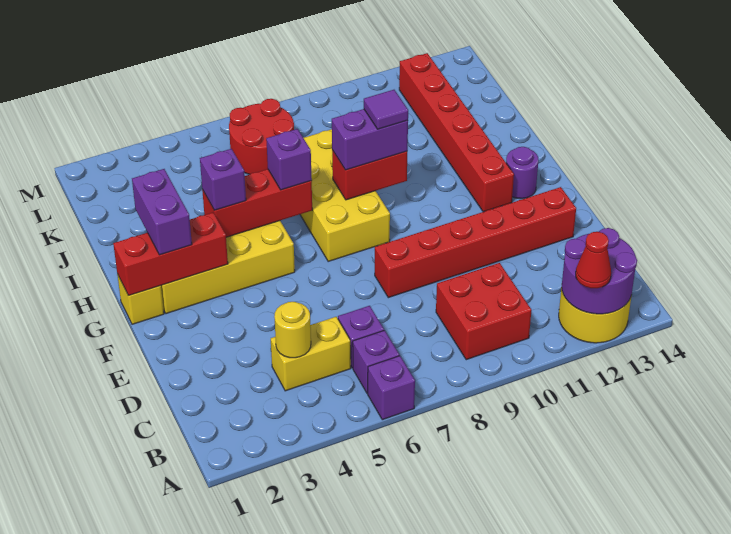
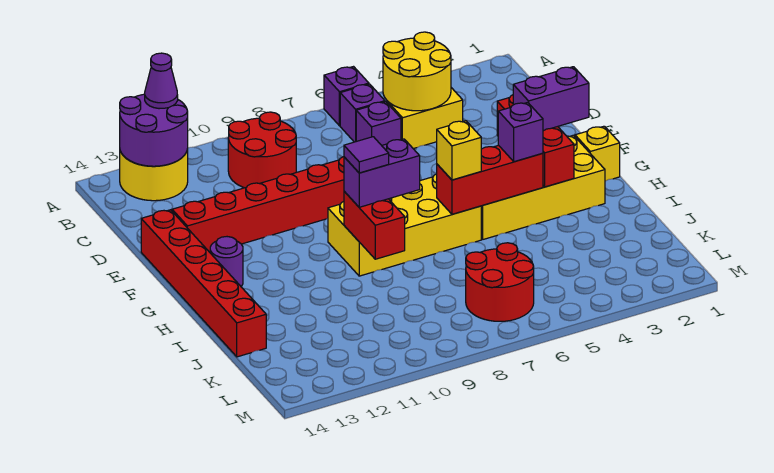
red 1x1 cone [576,232,611,288] -> purple 1x1 cone [145,53,178,109]
red 2x2 brick [436,263,531,360] -> red 2x2 round brick [228,112,296,188]
yellow 1x1 round brick [274,302,311,358] -> yellow 2x2 round brick [383,32,451,111]
red 1x3 brick [113,213,228,296] -> red 1x3 brick turned to [497,95,574,187]
purple 1x2 brick [132,169,192,255] -> purple 1x2 brick turned to [513,67,589,131]
yellow 2x4 brick [300,129,390,261] -> yellow 2x4 brick turned to [328,174,481,276]
red 1x6 brick [399,53,514,212] -> red 1x6 brick moved to [141,210,266,357]
purple 1x1 brick [266,129,312,190] -> yellow 1x1 brick [437,121,481,180]
red 1x2 brick [332,150,407,200] -> red 1x2 brick turned to [344,191,405,259]

